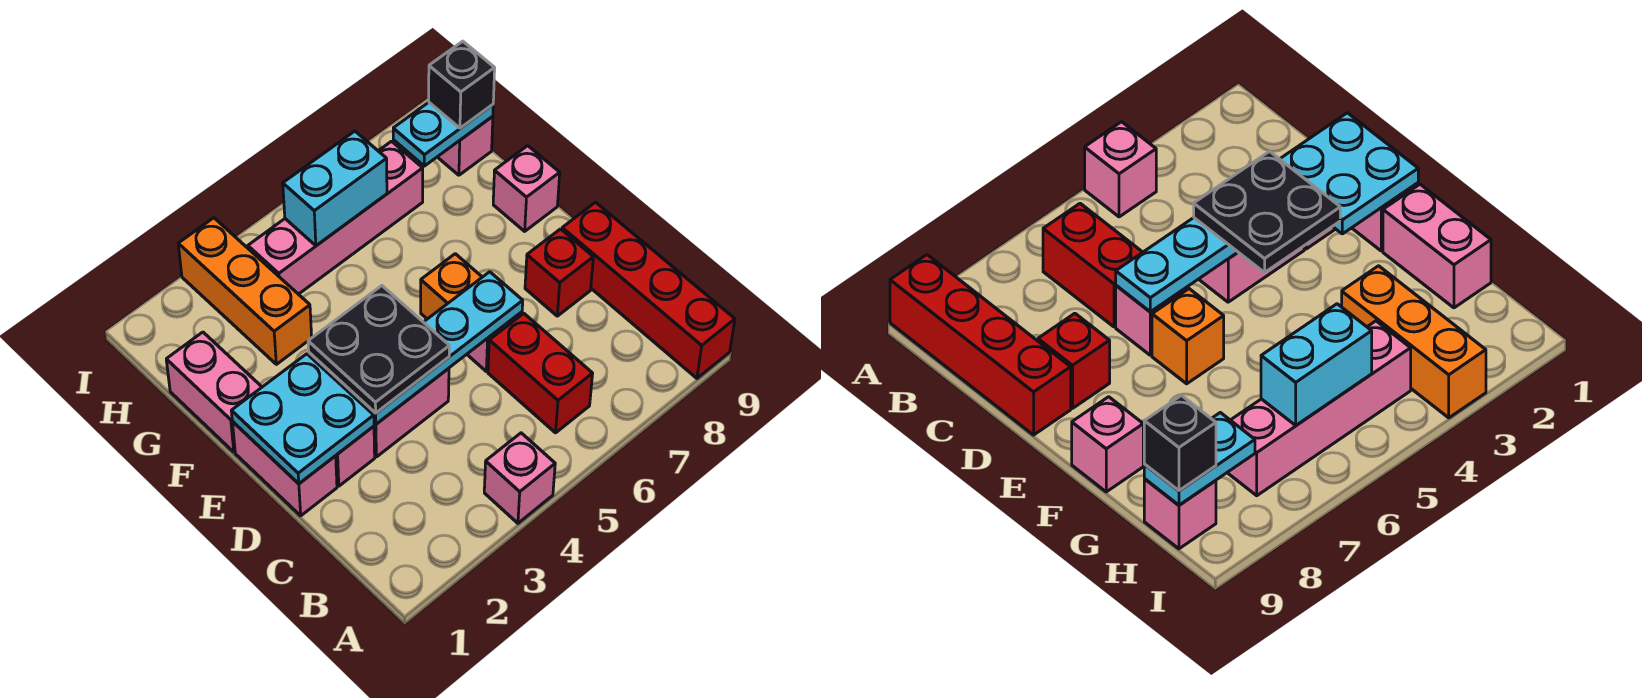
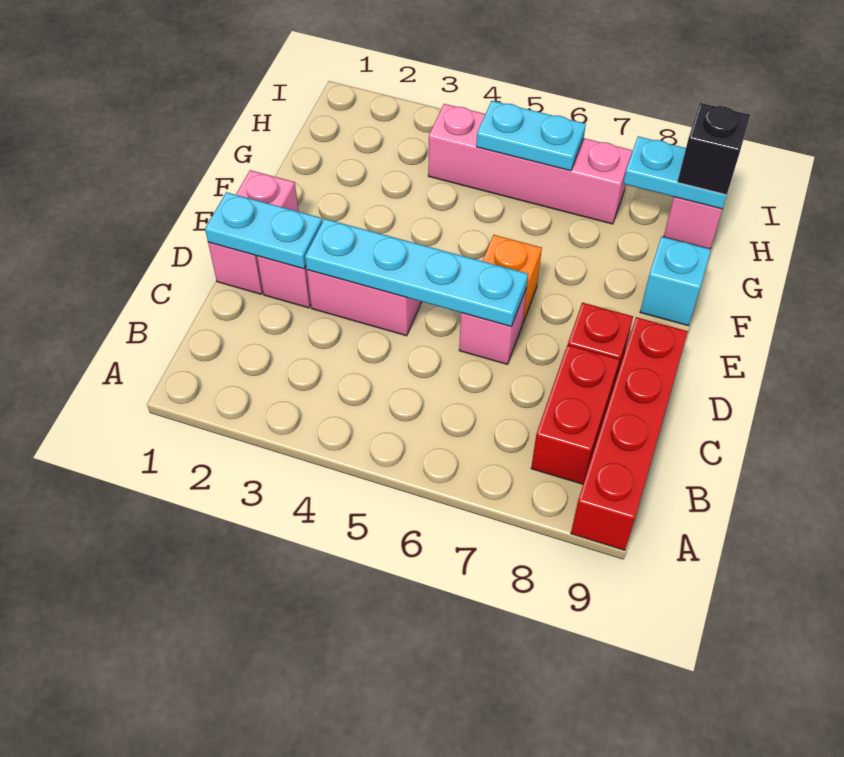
pink 1x1 brick [484,433,555,523] -> none
red 1x2 brick [488,313,593,433] -> red 1x2 brick moved to [531,345,620,484]
cyan 2x2 plate [232,354,374,484] -> cyan 1x2 plate [205,192,322,269]
black 2x2 plate [308,286,449,413] -> none
pink 1x2 brick [166,332,262,452] -> none
pink 1x1 brick [493,146,560,231] -> cyan 1x1 brick [640,237,711,326]
orange 1x3 brick [178,218,312,364] -> none
cyan 1x2 brick [283,131,387,246] -> cyan 1x2 plate [476,101,586,171]

